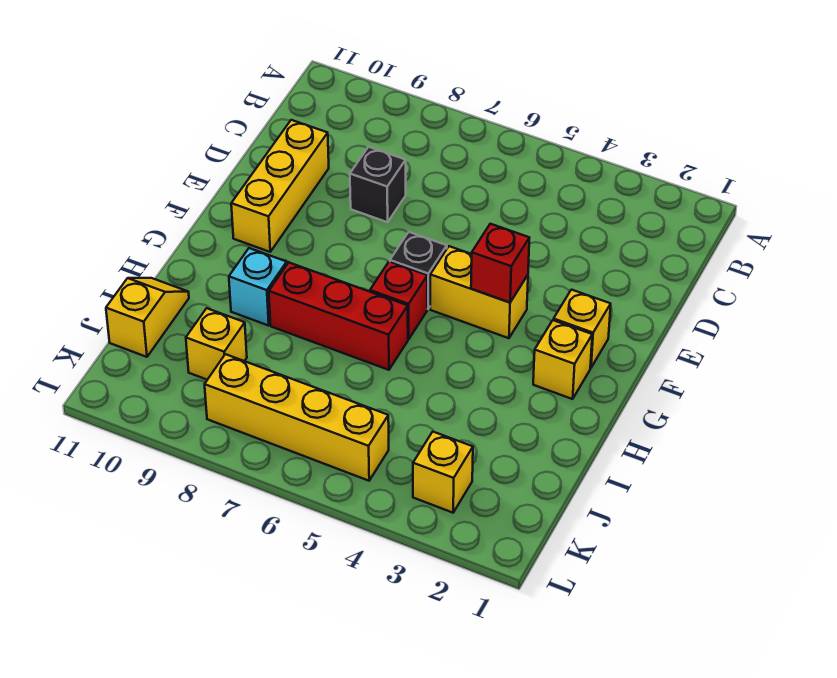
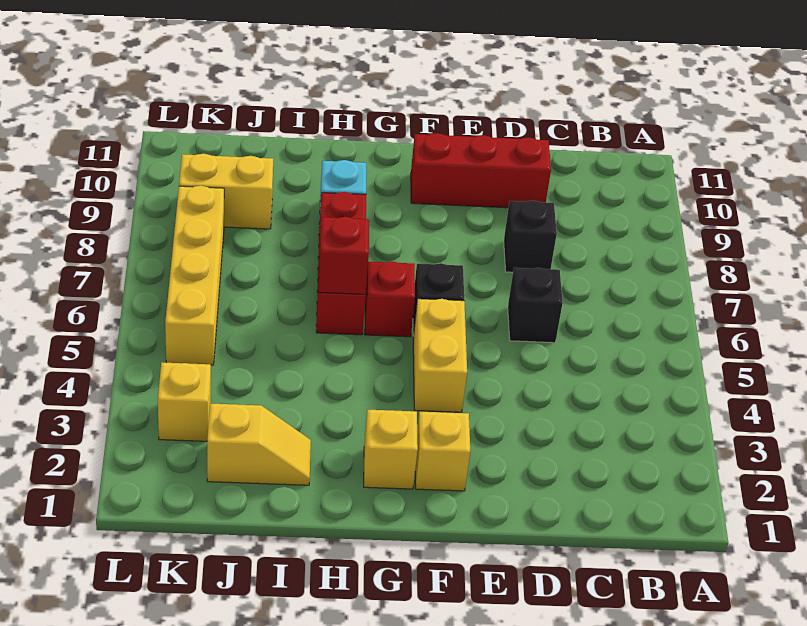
none -> black 1x1 brick [508,268,563,343]
yellow 1x3 brick [231,120,329,252] -> red 1x3 brick [411,133,551,208]
red 1x1 brick [471,224,529,303] -> red 1x1 brick moved to [318,217,369,294]
yellow 1x2 slope [106,278,189,357] -> yellow 1x2 slope moved to [207,403,311,485]
yellow 1x1 brick [186,308,247,380] -> yellow 1x2 brick [179,154,273,229]

